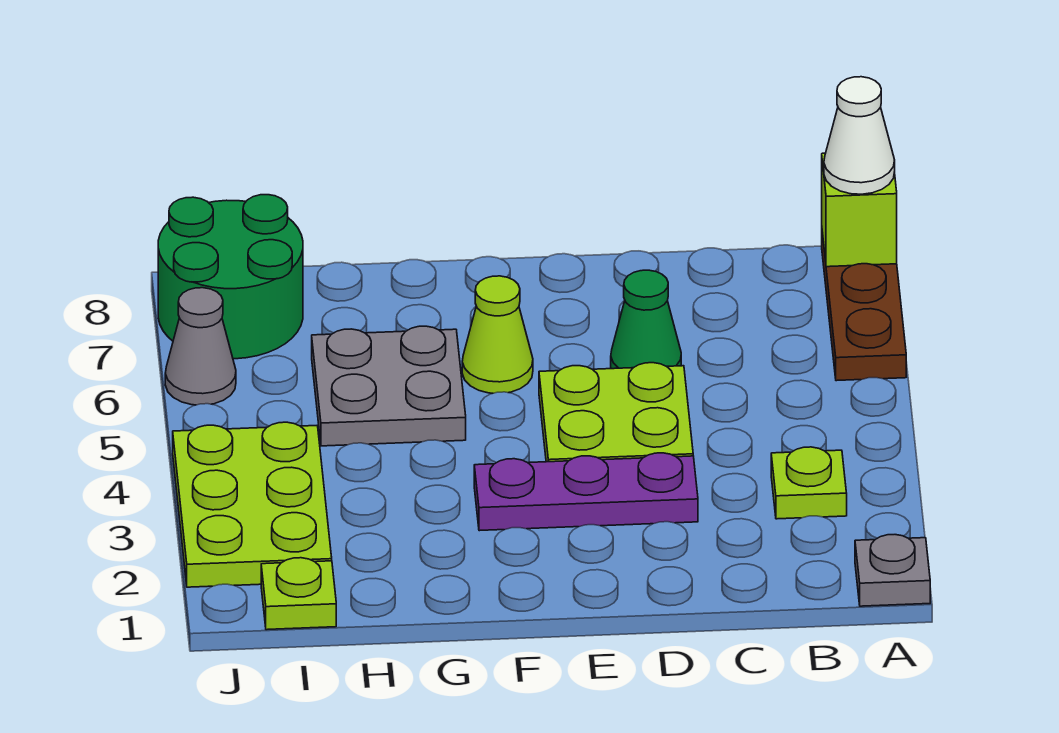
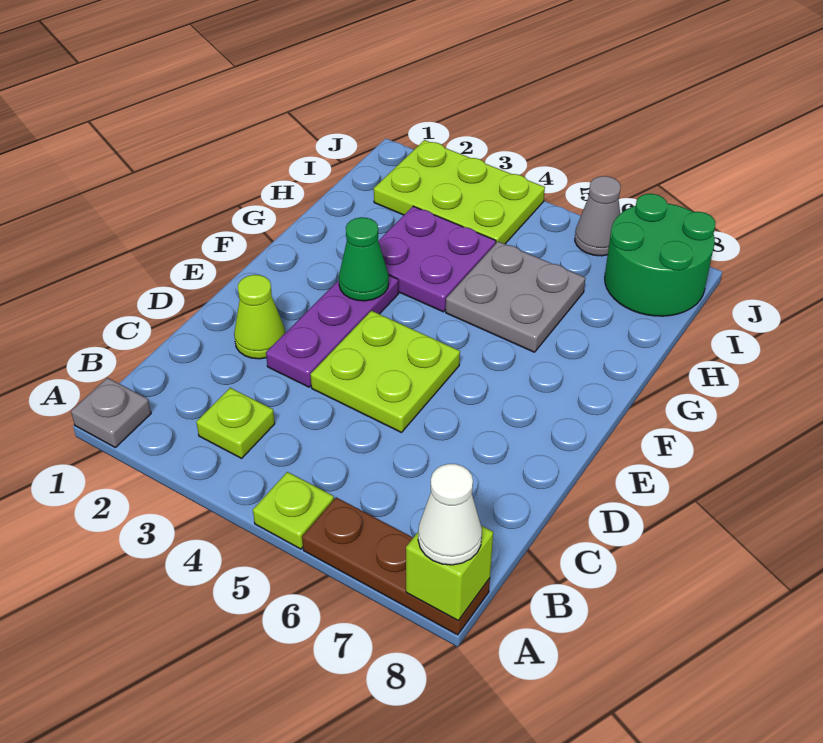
green 1x1 cone [611,270,681,369] -> green 1x1 cone moved to [339,217,389,301]
lime 1x1 cone [462,276,533,393] -> lime 1x1 cone moved to [234,275,285,359]
none -> purple 2x2 plate [379,206,496,312]
lime 1x1 plate [261,558,336,630] -> lime 1x1 plate moved to [253,472,334,549]

